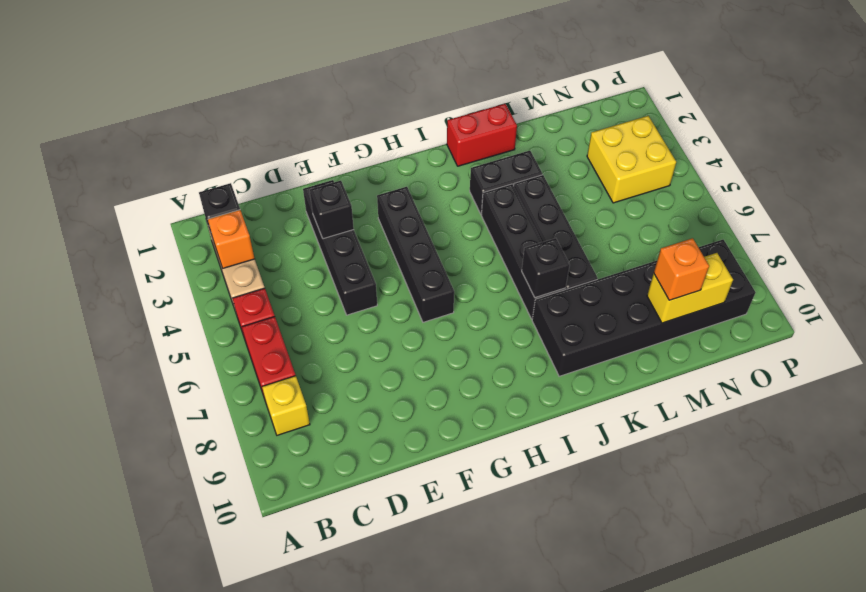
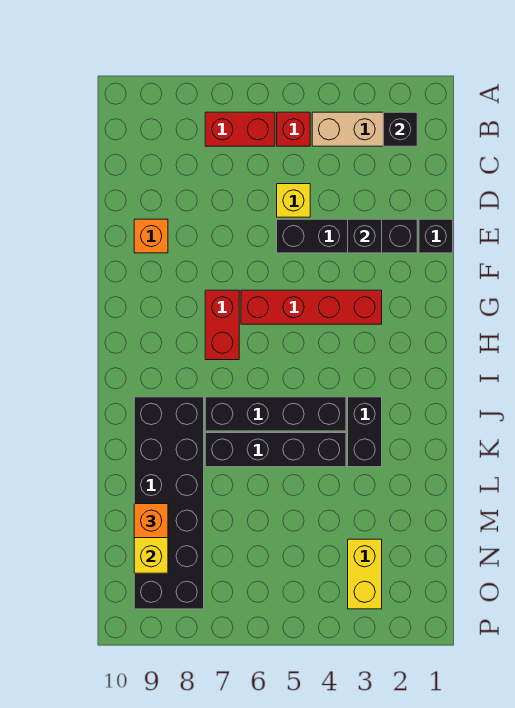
orange 1x1 brick [208,210,255,268] -> orange 1x1 brick moved to [134,219,168,253]
yellow 1x1 brick [262,376,310,435] -> yellow 1x1 brick moved to [277,184,310,217]
black 1x4 brick [377,187,454,322] -> red 1x4 brick [241,290,382,324]
red 1x2 brick [447,104,517,166] -> red 1x2 brick moved to [205,290,239,360]
black 1x1 brick [522,238,570,298] -> black 1x1 brick moved to [419,219,453,253]
yellow 2x2 brick [587,116,676,203] -> yellow 1x2 brick [348,539,382,609]

